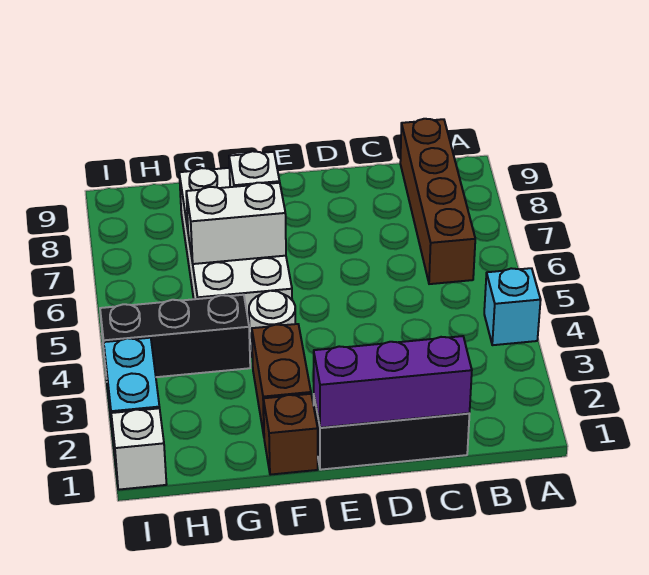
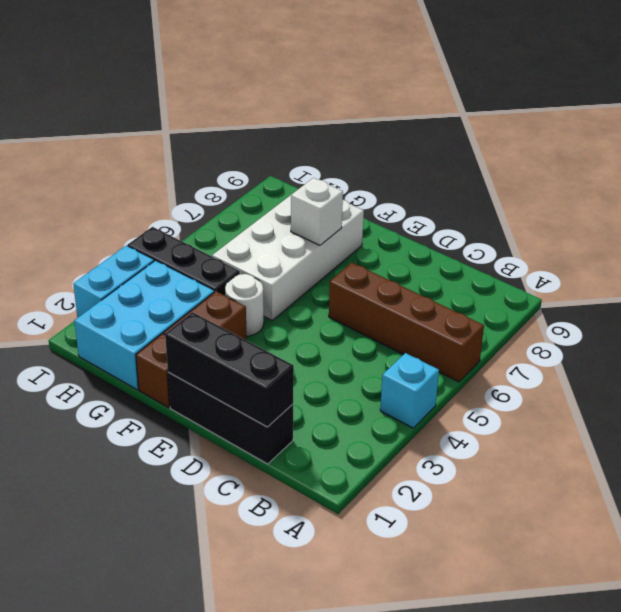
brown 1x4 brick [400,119,475,284] -> brown 1x4 brick turned to [329,263,484,382]
purple 1x3 brick [314,336,472,428] -> black 1x3 brick [165,312,294,427]
white 1x2 brick [186,183,286,264] -> none
none -> cyan 2x3 brick [74,260,215,390]
white 1x1 brick [111,408,167,490] -> none

